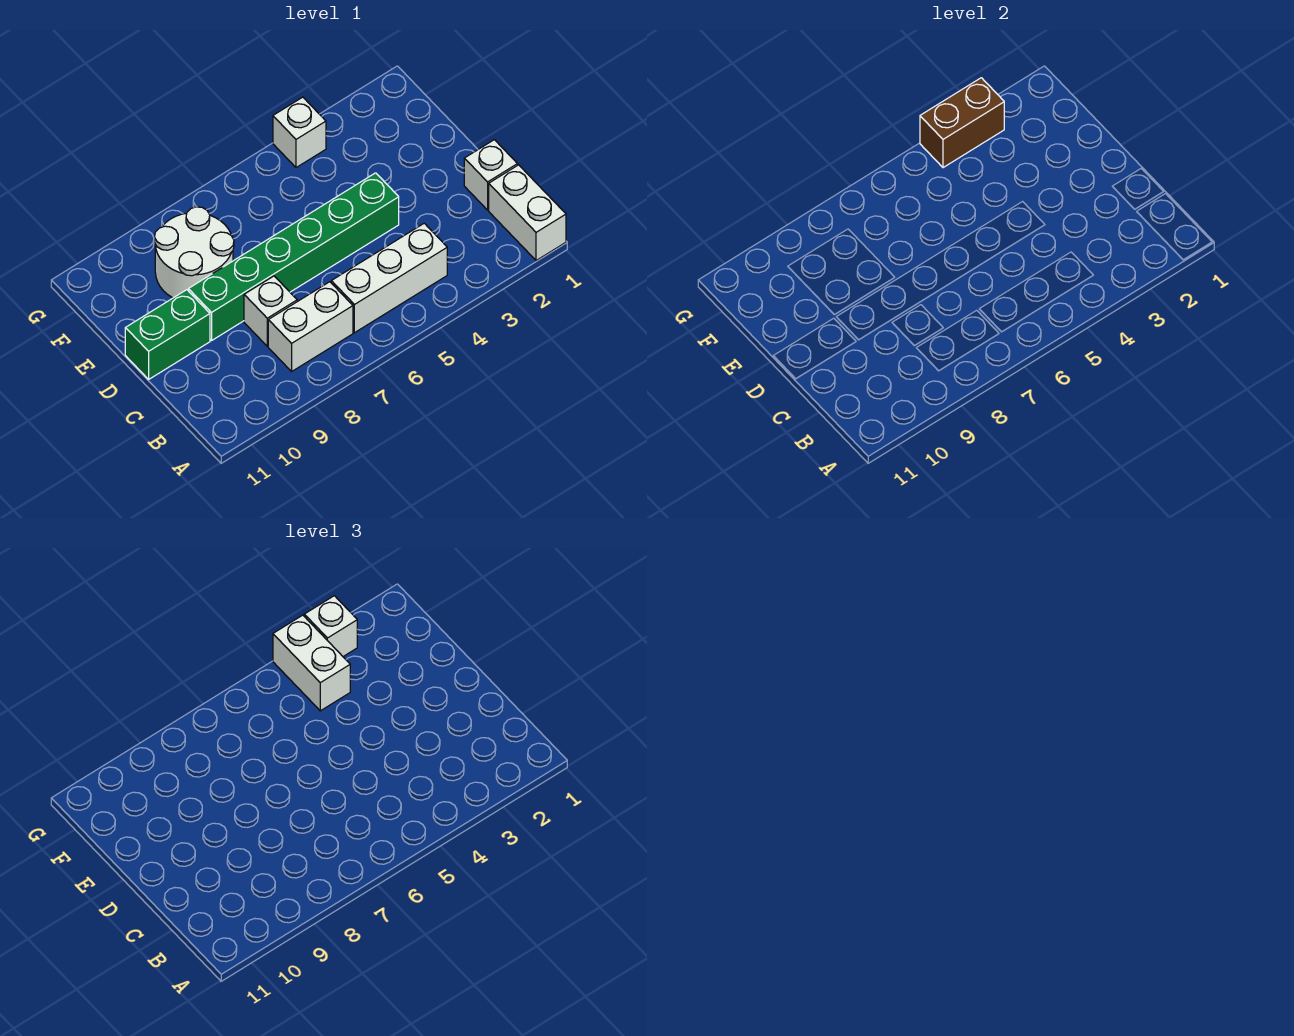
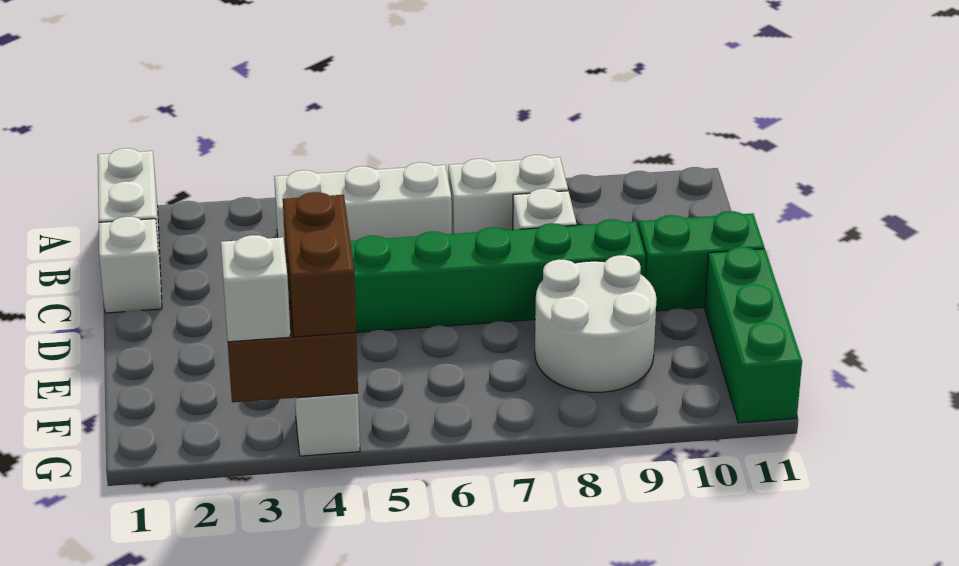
none -> green 1x3 brick [705,247,802,423]
white 1x2 brick [273,615,350,711] -> brown 1x2 brick [283,192,356,337]

